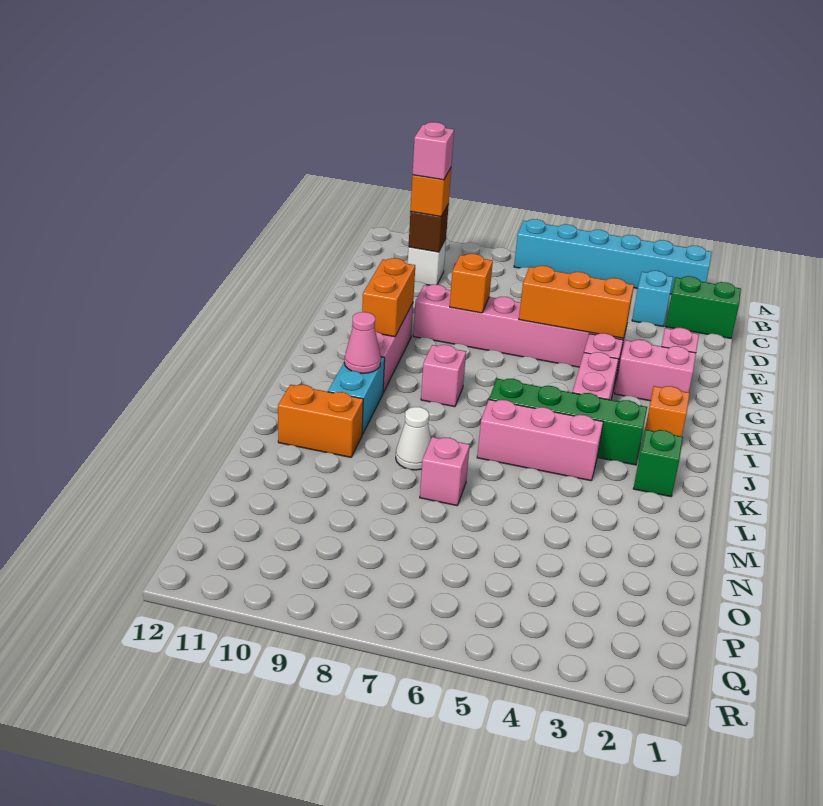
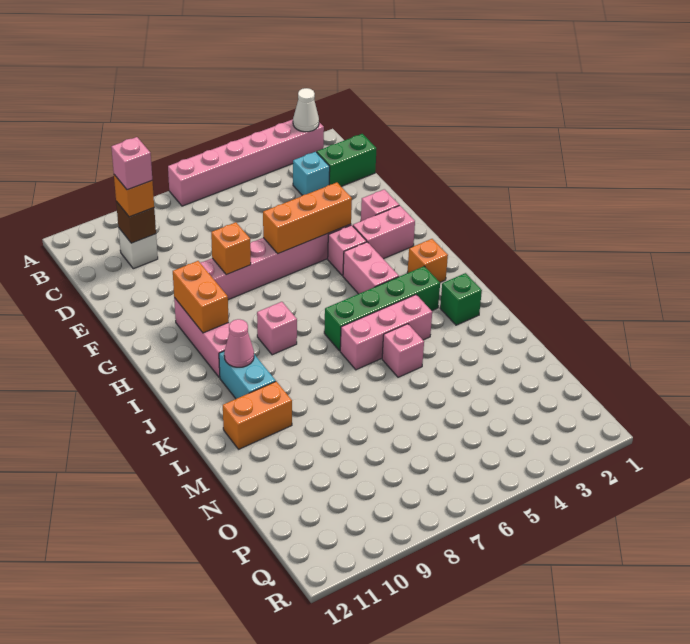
cyan 1x6 brick [514,219,712,294] -> pink 1x6 brick [168,119,324,206]
white 1x1 cone [396,407,431,470] -> white 1x1 cone moved to [293,88,319,132]
pink 1x1 brick [420,437,470,506] -> pink 1x1 brick moved to [382,324,424,377]

